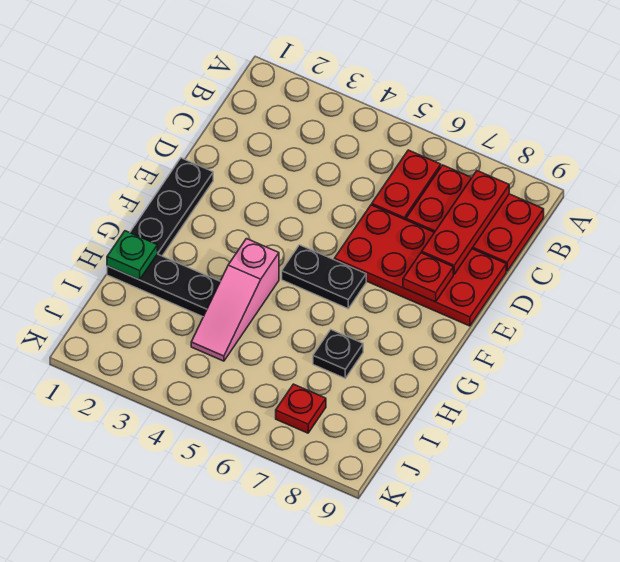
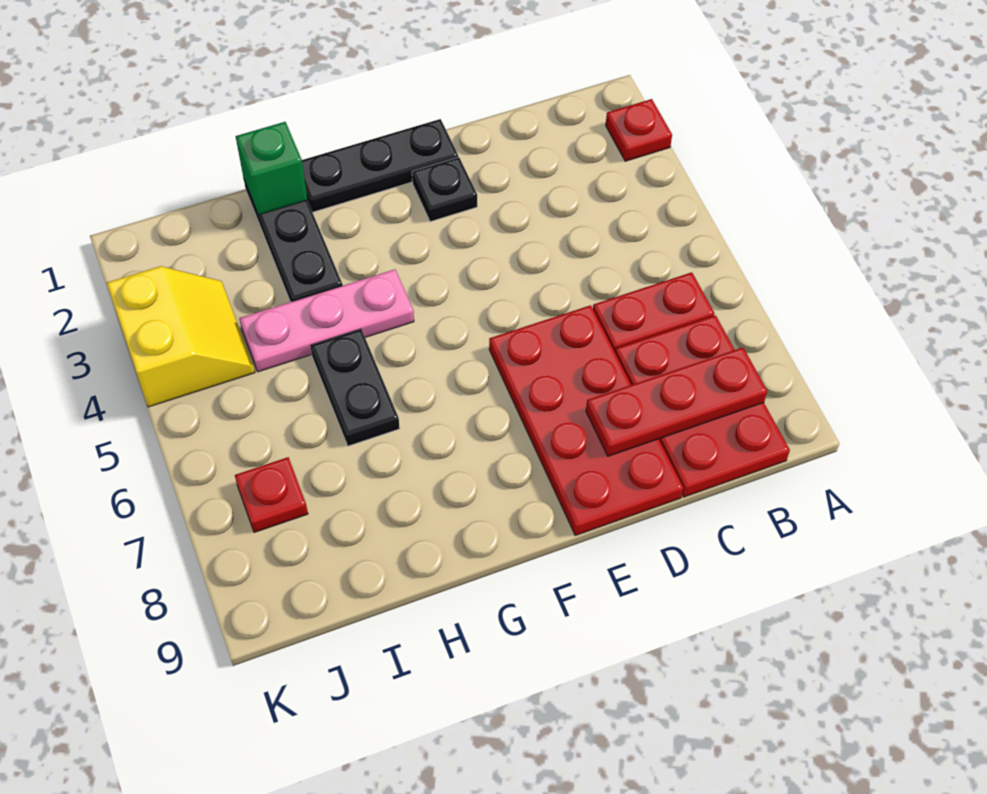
red 1x1 plate [403,253,453,302] -> red 1x1 plate moved to [606,99,672,161]
black 1x2 plate [282,245,366,309] -> black 1x2 plate moved to [310,329,400,446]
pink 1x3 slope [191,239,279,361] -> pink 1x3 plate [239,269,414,372]
green 1x1 plate [107,231,157,280] -> green 1x1 brick [236,122,307,215]
black 1x1 plate [313,330,363,378] -> black 1x1 plate moved to [412,157,477,222]
none -> yellow 2x2 slope [107,266,255,407]

